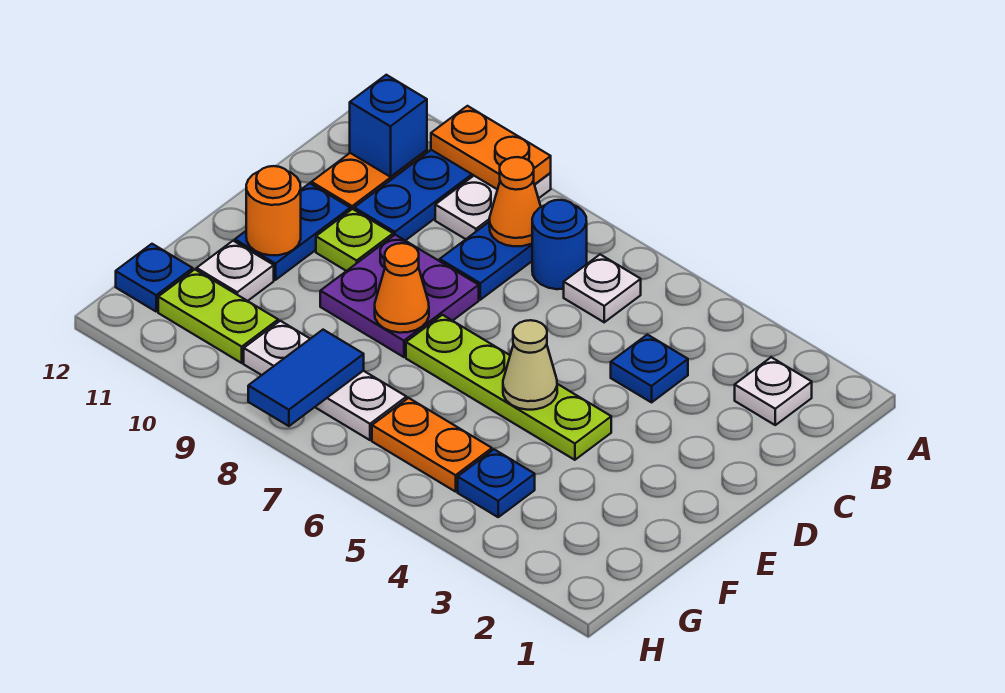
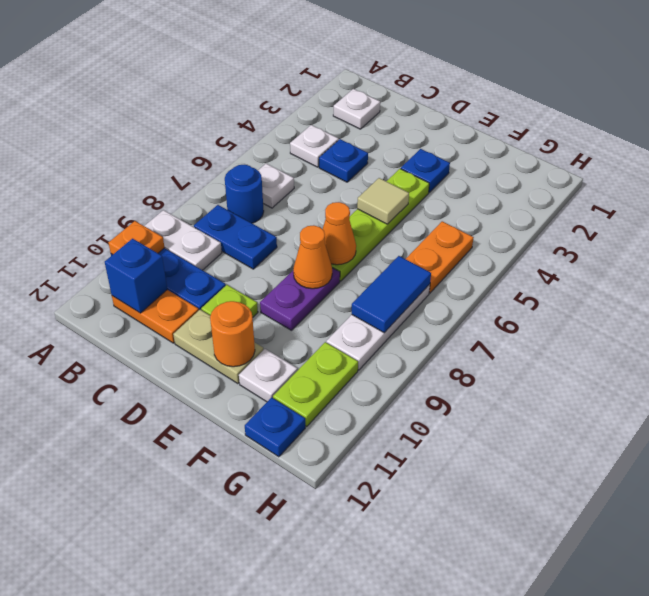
orange 1x2 plate [431,106,551,189] -> orange 1x1 plate [109,221,165,255]
none -> white 1x1 plate [290,125,339,167]
orange 1x1 cone [489,157,541,246] -> orange 1x1 cone moved to [323,202,356,265]
purple 2x2 plate [320,235,479,357] -> purple 1x2 plate [260,268,340,330]
blue 1x2 plate [235,183,350,280] -> tan 1x2 plate [173,310,263,384]
tan 1x1 cone [503,320,557,410] -> tan 1x1 tile [357,178,409,224]
blue 1x1 plate [458,449,535,517] -> blue 1x1 plate moved to [401,149,450,193]
blue 1x2 tile [248,330,364,426] -> blue 1x2 tile turned to [352,256,431,333]

